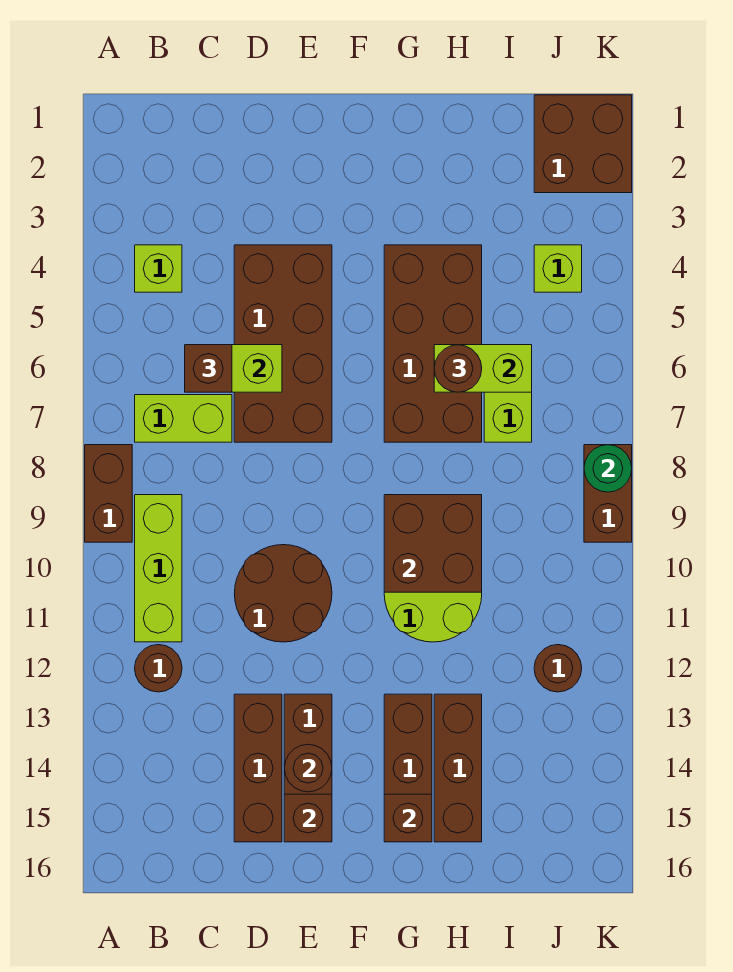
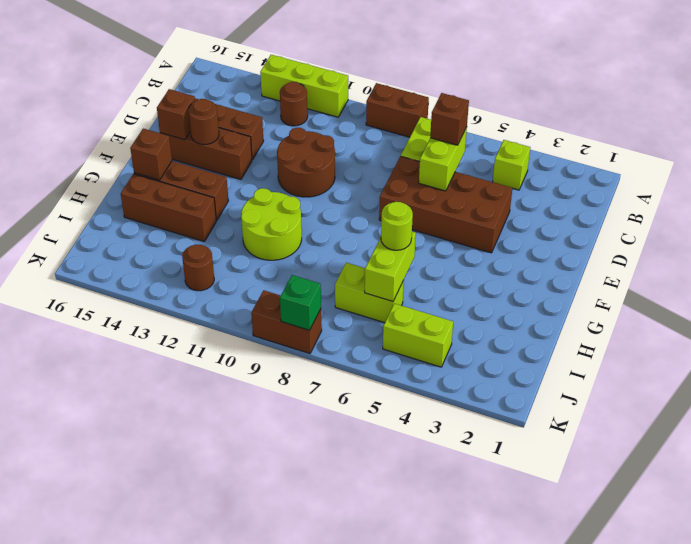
lime 1x3 brick [135,495,182,642] -> lime 1x3 brick moved to [260,55,348,117]
brown 2x4 brick [384,245,482,442] -> none
brown 2x2 brick [384,495,482,592] -> none
brown 1x1 round brick [434,345,482,392] -> lime 1x1 round brick [381,202,413,250]
brown 2x2 brick [534,95,632,193] -> none
lime 1x1 brick [534,245,582,292] -> lime 1x2 brick [383,303,453,367]
green 1x1 round brick [584,445,632,492] -> green 1x1 brick [280,275,321,330]

